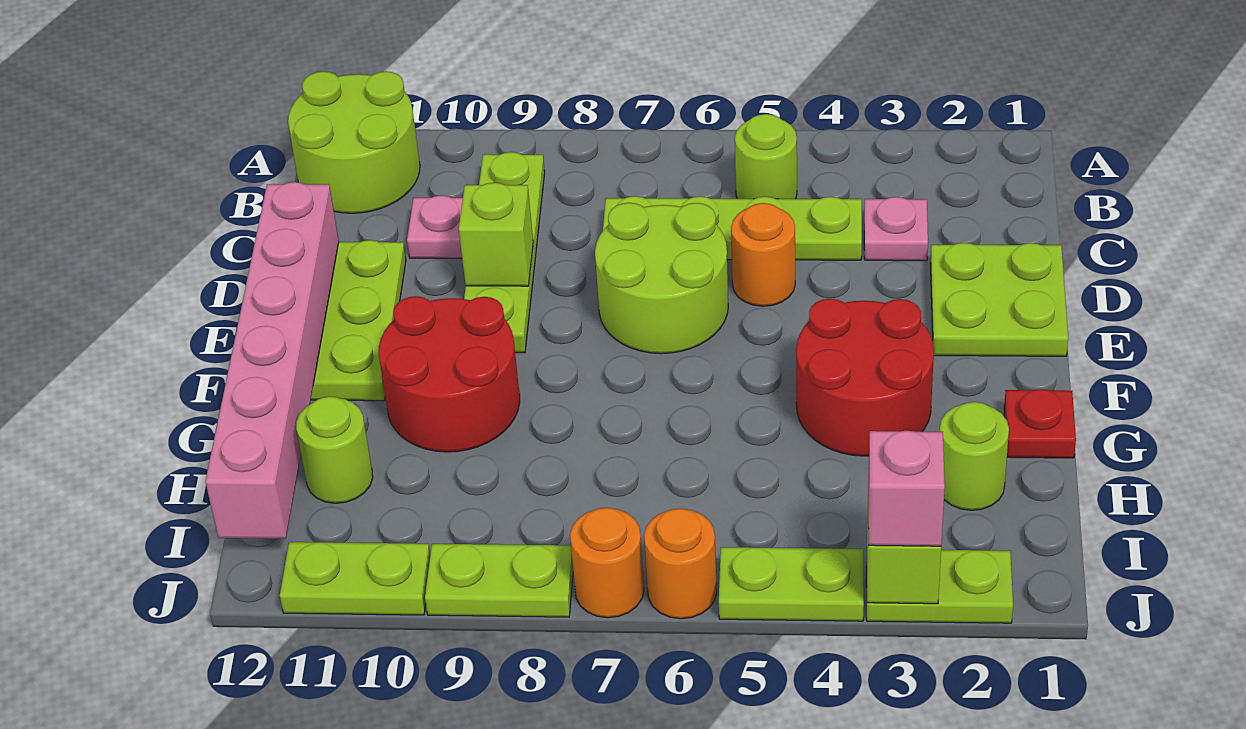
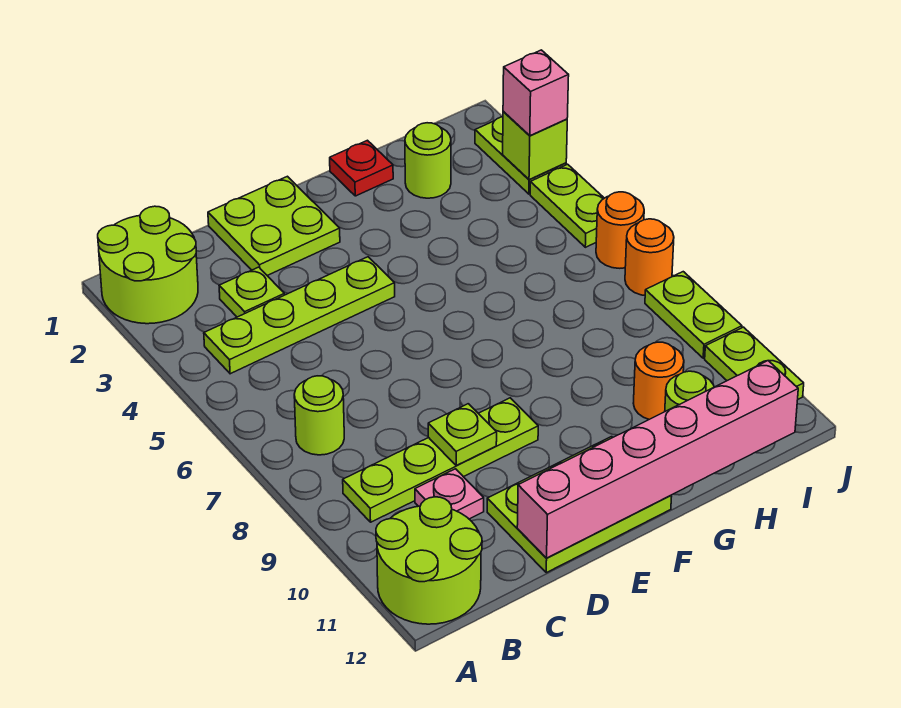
lime 1x1 round brick [735,114,797,199] -> lime 1x1 round brick moved to [294,376,344,455]
pink 1x1 plate [864,197,928,261] -> lime 1x1 plate [219,267,284,317]
lime 1x4 plate [603,196,862,260] -> lime 1x4 plate turned to [204,257,395,374]
orange 1x1 round brick [731,203,795,306] -> orange 1x1 round brick moved to [633,342,684,419]
lime 2x2 round brick [595,203,728,354] -> lime 2x2 round brick moved to [98,206,198,324]
lime 1x1 brick [459,183,533,286] -> lime 1x1 plate [428,404,497,466]
red 2x2 round brick [796,299,934,456] -> none
red 2x2 round brick [378,296,520,452] -> none

